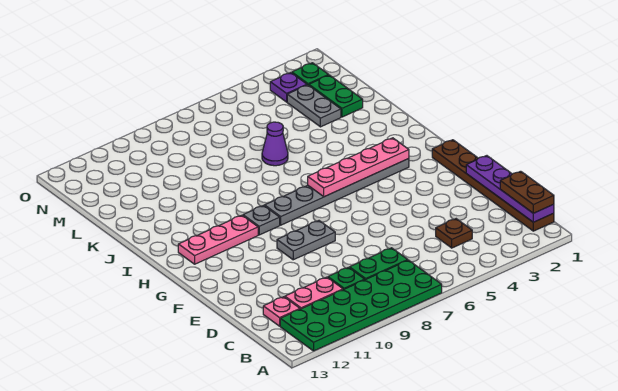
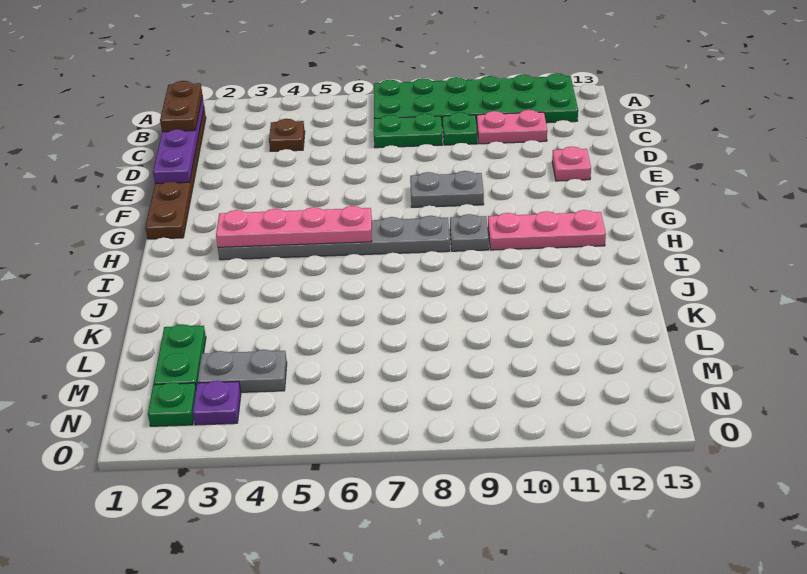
pink 1x1 plate [263,297,300,326] -> pink 1x1 plate moved to [552,147,591,181]
purple 1x1 cone [262,122,288,166] -> none
grey 1x2 plate [287,85,341,127] -> grey 1x2 plate turned to [197,350,287,392]

